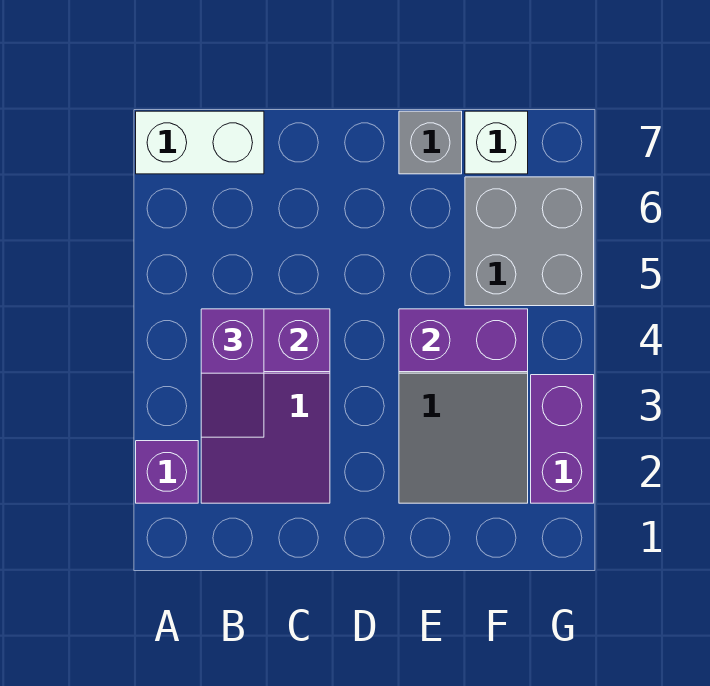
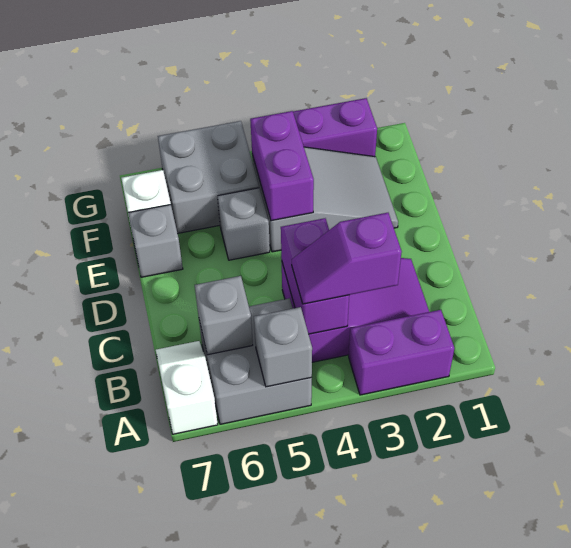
purple 1x1 brick [136,441,198,503] -> purple 1x2 brick [349,310,454,395]
none -> grey 2x2 brick [199,298,312,424]
none -> grey 1x1 brick [254,307,312,387]
white 1x2 brick [136,111,264,174] -> white 1x2 slope [156,341,218,434]
purple 1x2 slope [201,309,264,437] -> purple 1x2 slope turned to [292,213,402,304]
none -> grey 1x1 brick [195,276,253,355]
none -> grey 1x1 brick [218,188,270,260]

